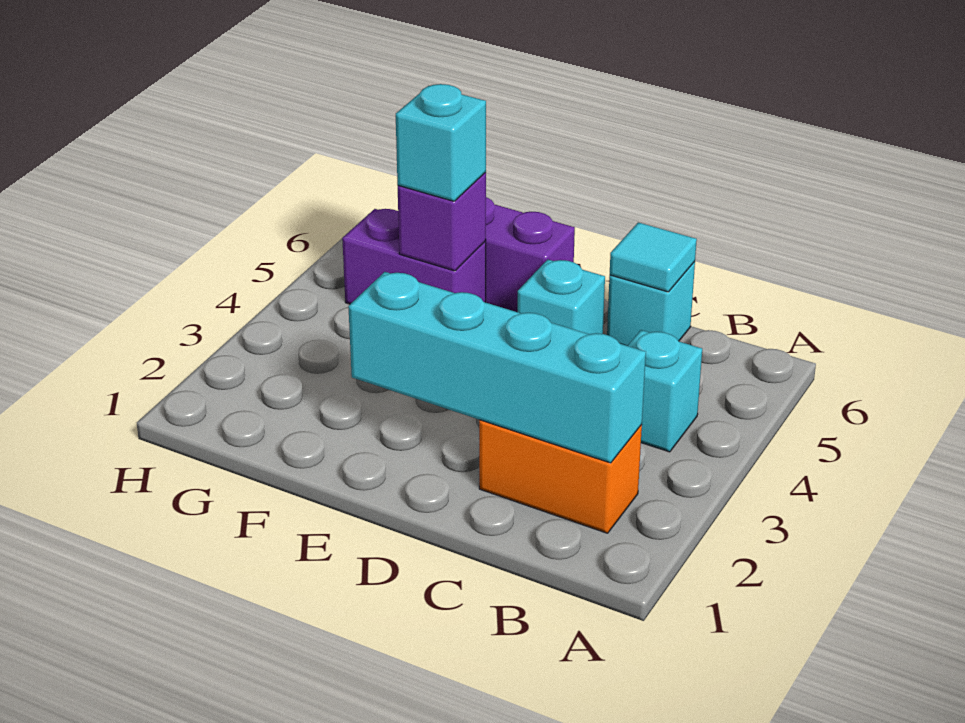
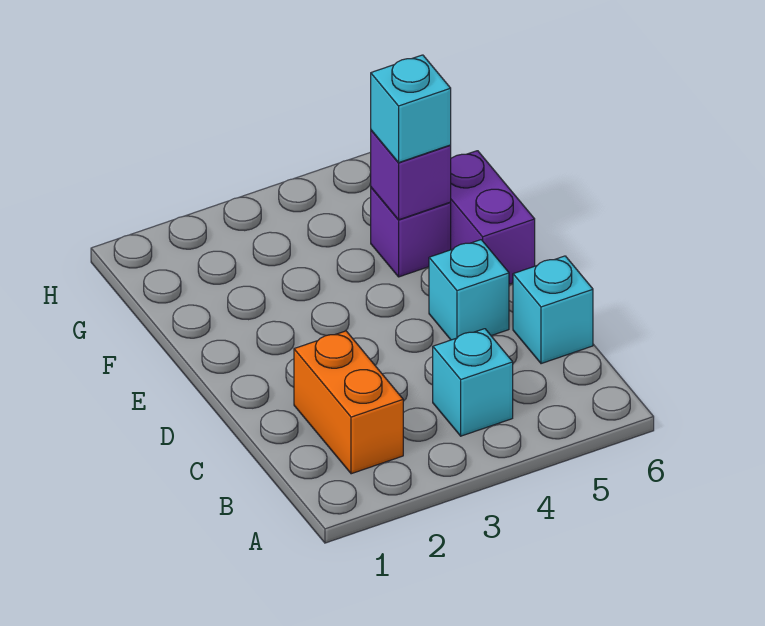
cyan 1x4 brick [348,272,646,463] -> none
cyan 1x1 tile [610,222,697,292] -> none
purple 1x2 brick [342,209,486,304] -> purple 1x1 brick [371,187,451,277]

